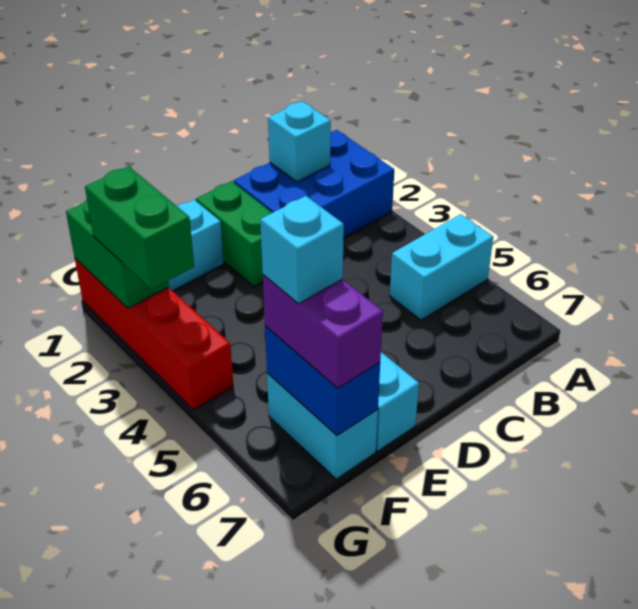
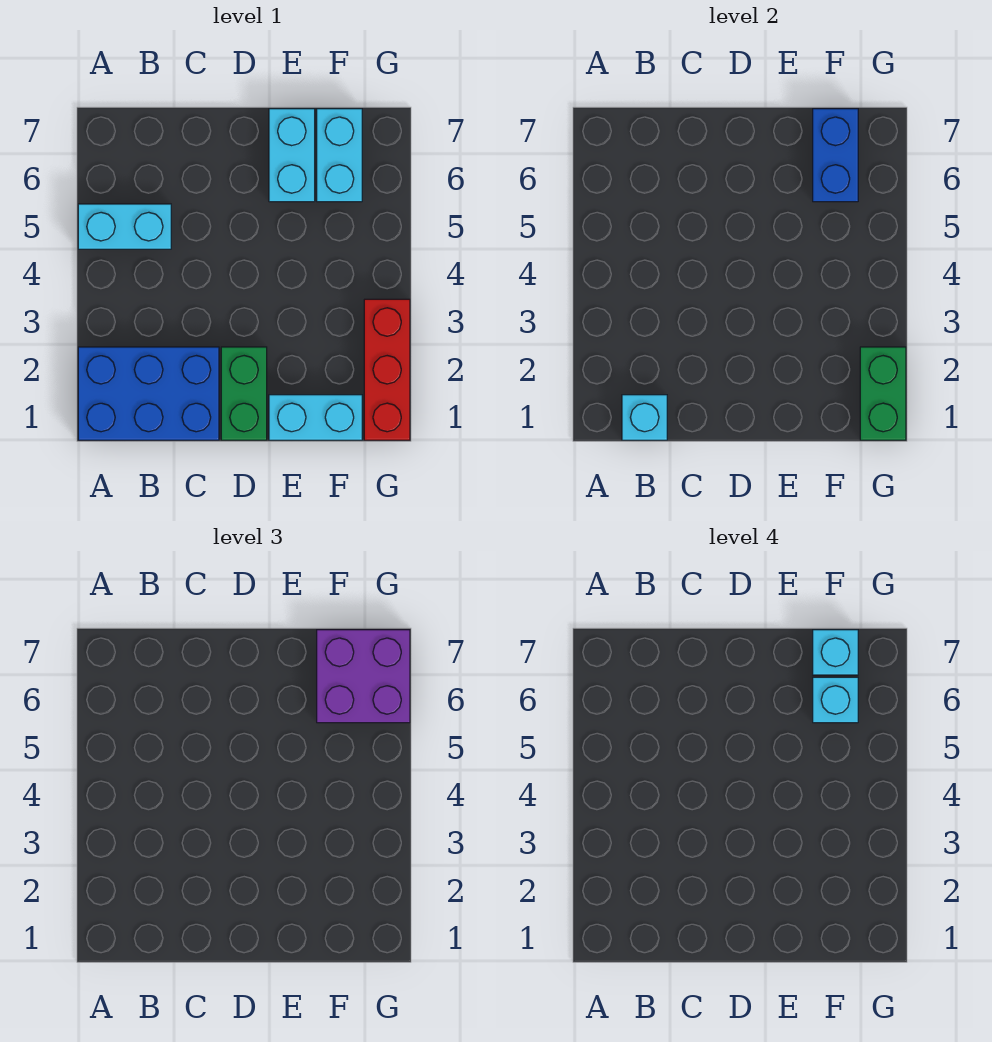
purple 1x2 brick [263,275,383,388] -> purple 2x2 brick [317,630,410,723]
none -> cyan 1x1 brick [813,630,858,675]
red 1x4 brick [75,258,233,410] -> red 1x3 brick [364,299,410,440]
green 1x2 brick [85,166,194,289] -> none

